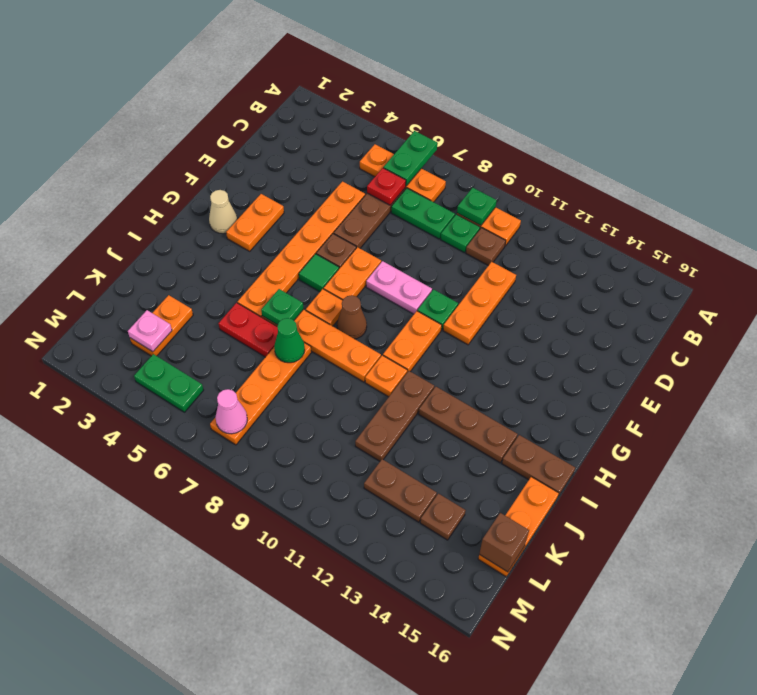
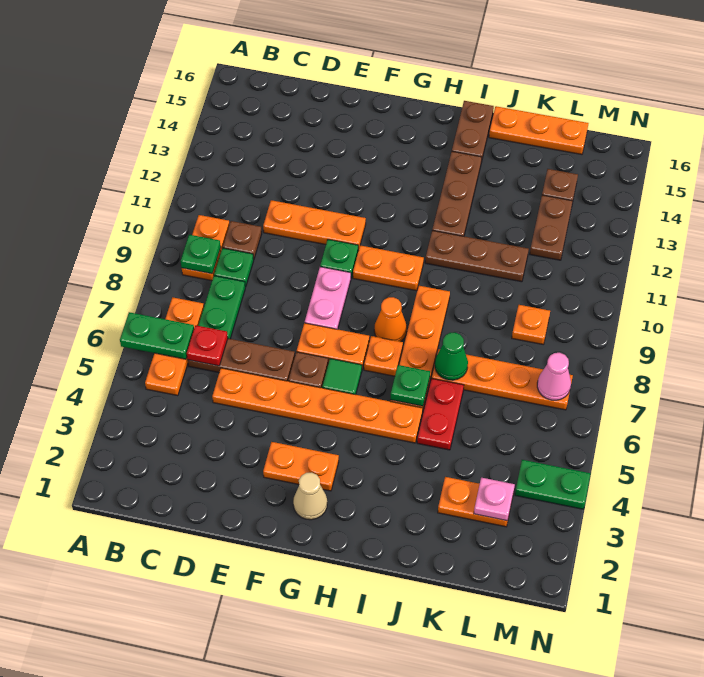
brown 1x1 cone [337,295,367,339] -> orange 1x1 cone [374,297,407,342]
orange 1x1 plate [365,355,407,397] -> orange 1x1 plate moved to [512,305,550,344]
brown 1x1 brick [479,513,529,572] -> none
green 1x2 plate [134,354,203,412] -> green 1x2 plate turned to [515,460,590,509]

